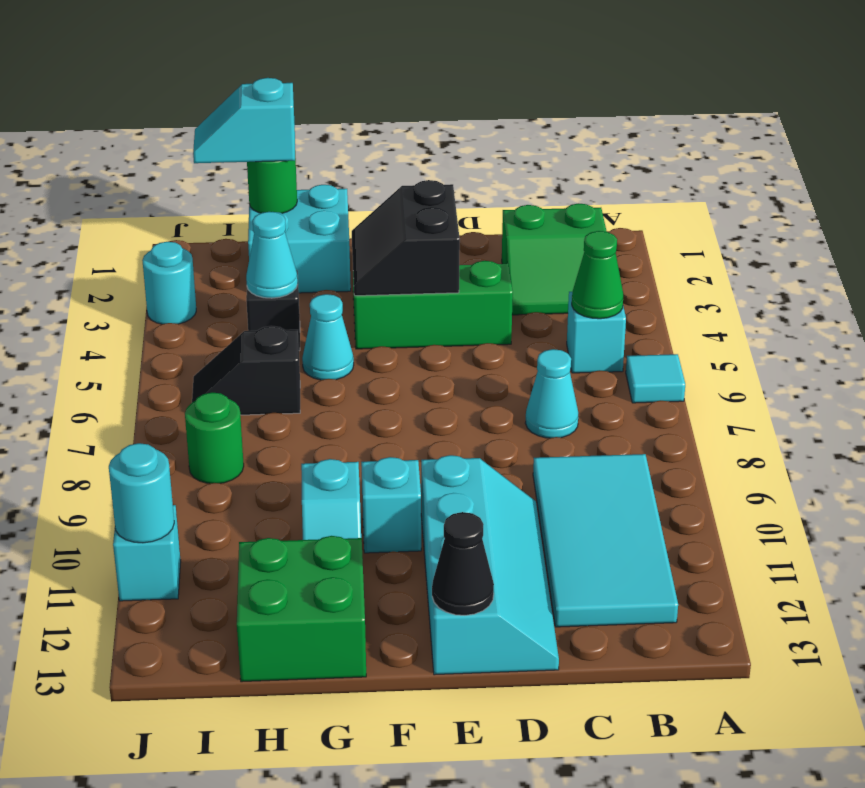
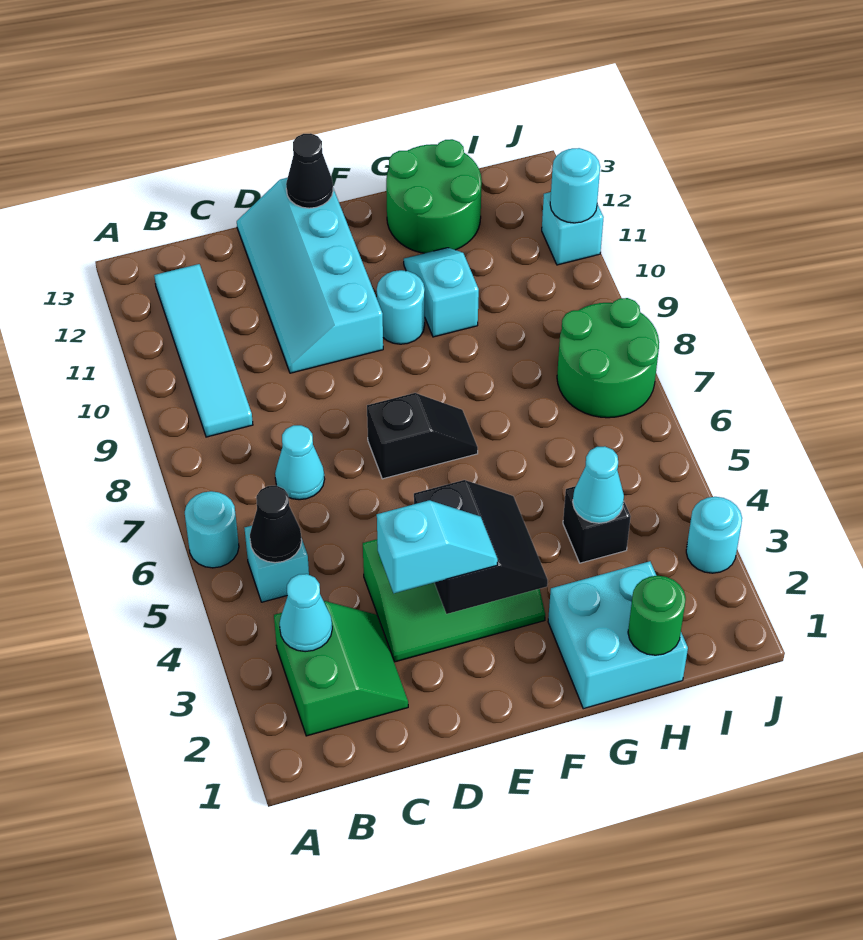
cyan 1x1 tile [626,354,685,403] -> cyan 1x1 round brick [185,491,239,568]
green 2x2 slope [502,203,607,315] -> green 2x2 slope turned to [274,601,408,736]
green 1x1 cone [572,231,624,319] -> black 1x1 cone [250,486,302,563]
cyan 2x4 tile [533,454,678,627] -> cyan 1x4 tile [154,264,253,437]
cyan 1x1 brick [361,457,421,553] -> cyan 1x1 round brick [377,270,425,344]
cyan 1x1 cone [302,294,354,380] -> cyan 1x1 cone moved to [280,574,332,652]
green 2x2 brick [237,536,366,682] -> green 2x2 round brick [386,139,482,253]
cyan 1x2 slope [193,78,295,163] -> cyan 1x2 slope moved to [377,500,498,593]
black 1x2 slope [192,326,300,415] -> black 1x2 slope moved to [367,393,478,479]
green 1x1 round brick [185,392,244,484] -> green 2x2 round brick [557,298,659,418]

